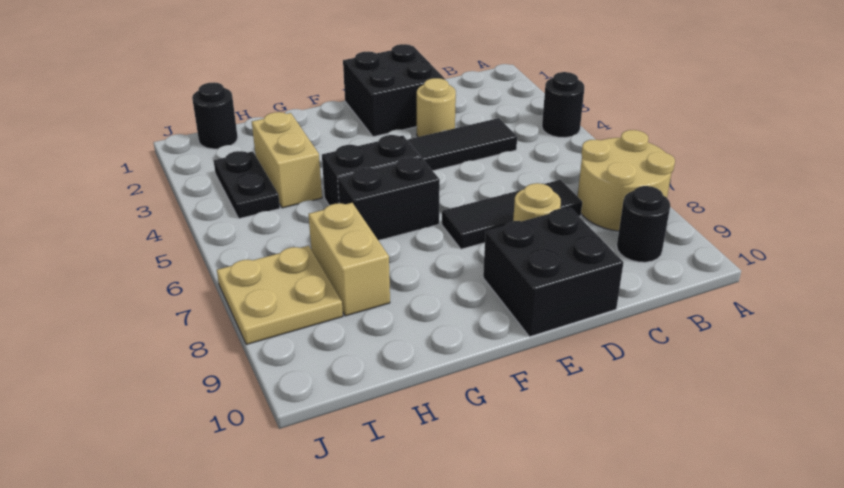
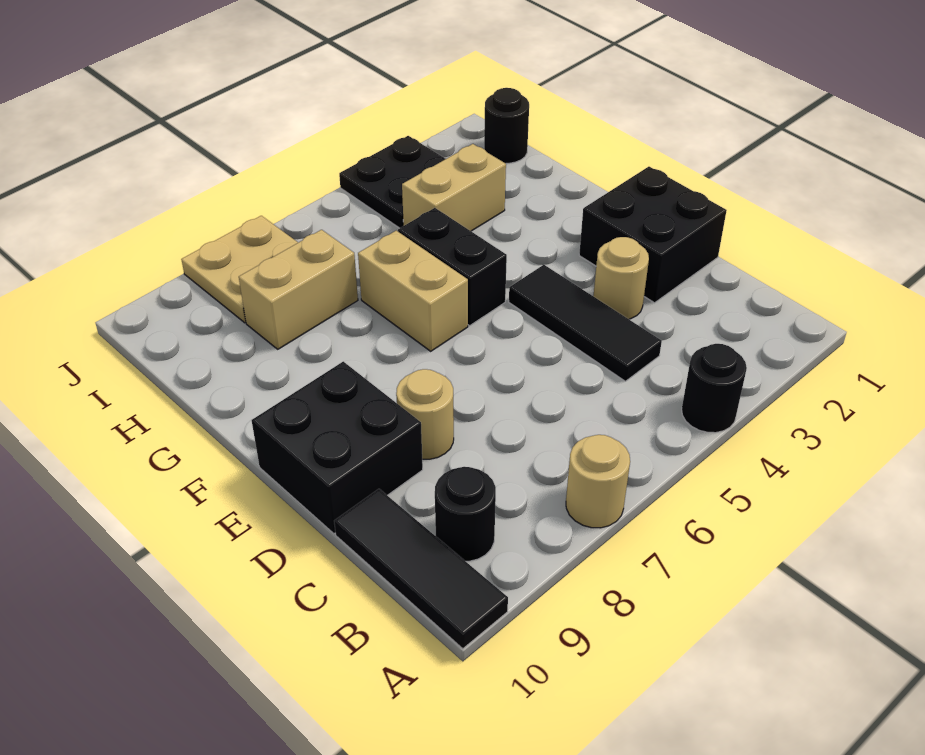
tan 2x2 round brick [578,130,675,231] -> tan 1x1 round brick [566,435,630,528]
black 1x3 tile [442,180,582,249] -> black 1x3 tile moved to [334,489,508,649]
black 1x2 brick [338,157,440,240] -> tan 1x2 brick [358,231,468,351]
black 1x2 plate [214,151,280,219] -> black 2x2 plate [339,136,446,228]

